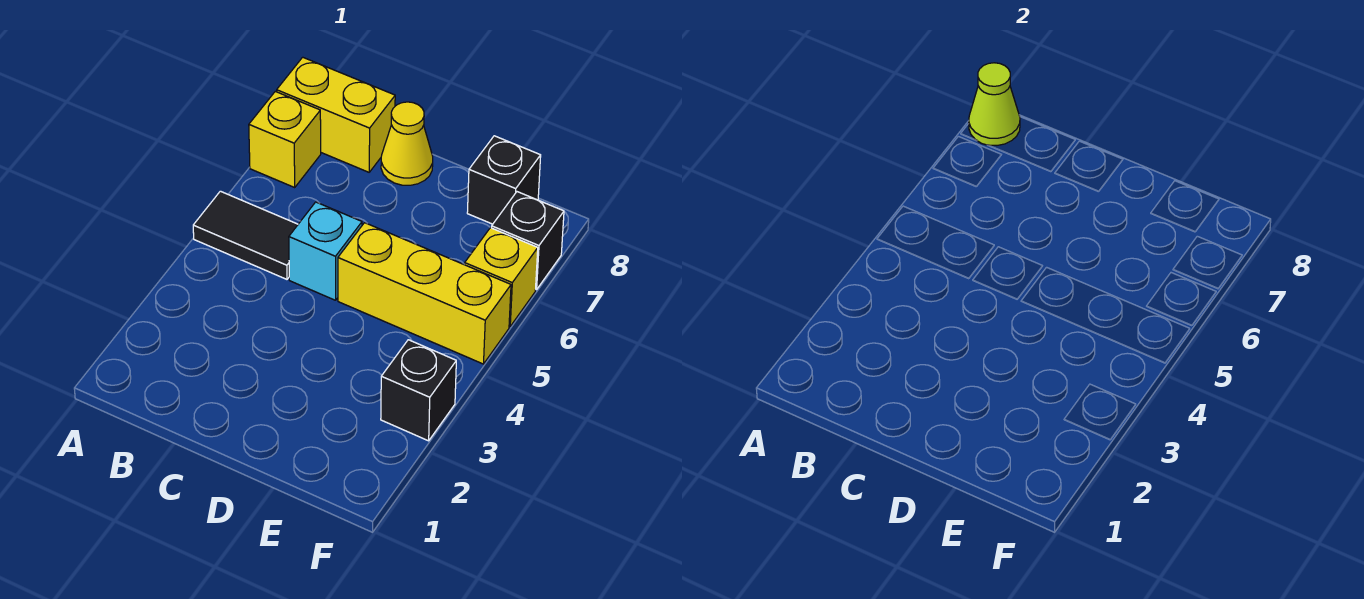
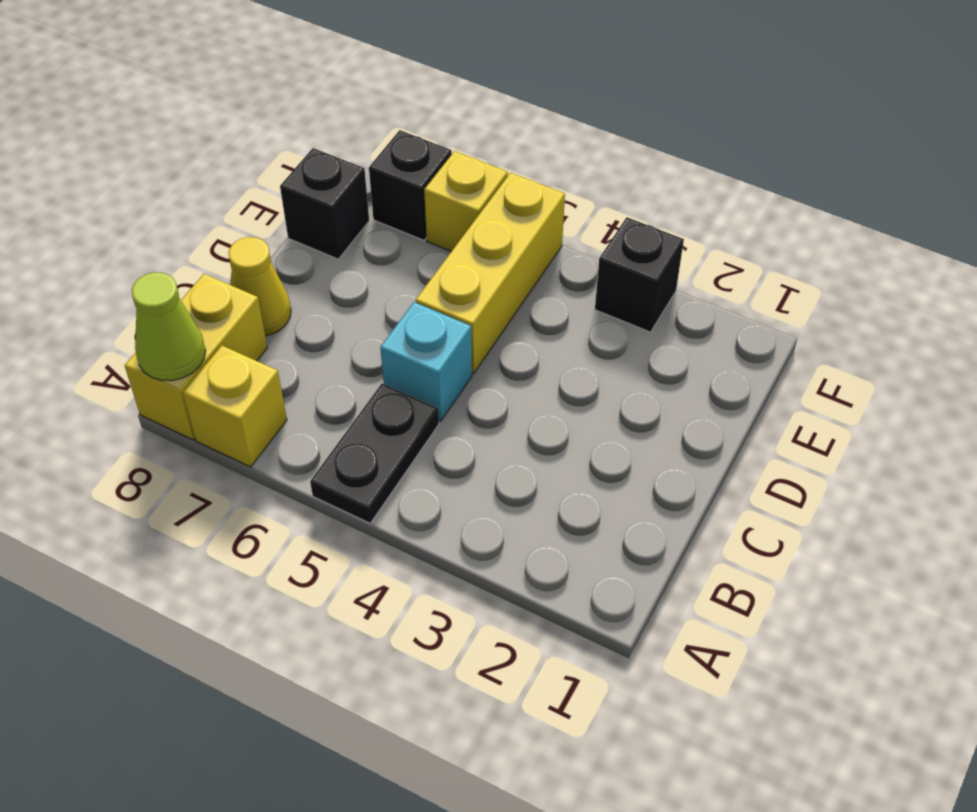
black 1x2 tile [193,191,298,279] -> black 1x2 plate [310,384,439,523]

